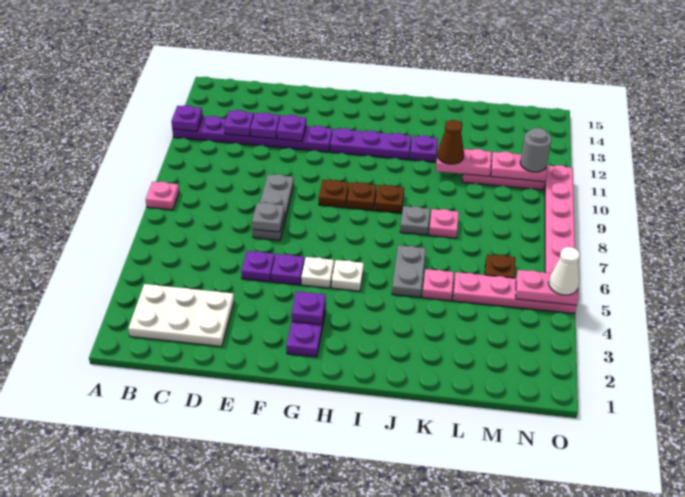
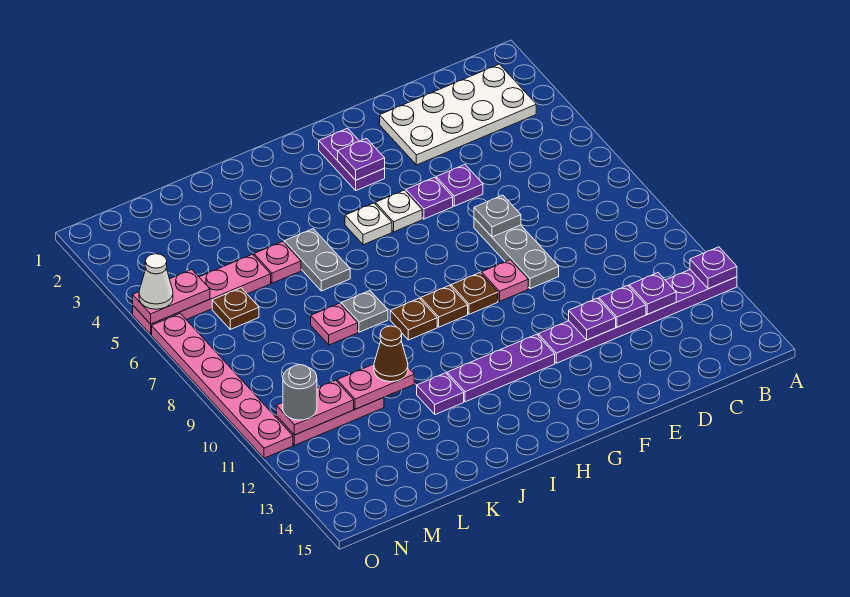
pink 1x1 plate [146,182,179,210] -> pink 1x1 plate moved to [482,260,528,301]
white 2x3 plate [128,284,234,347] -> white 2x4 plate [380,64,536,165]

